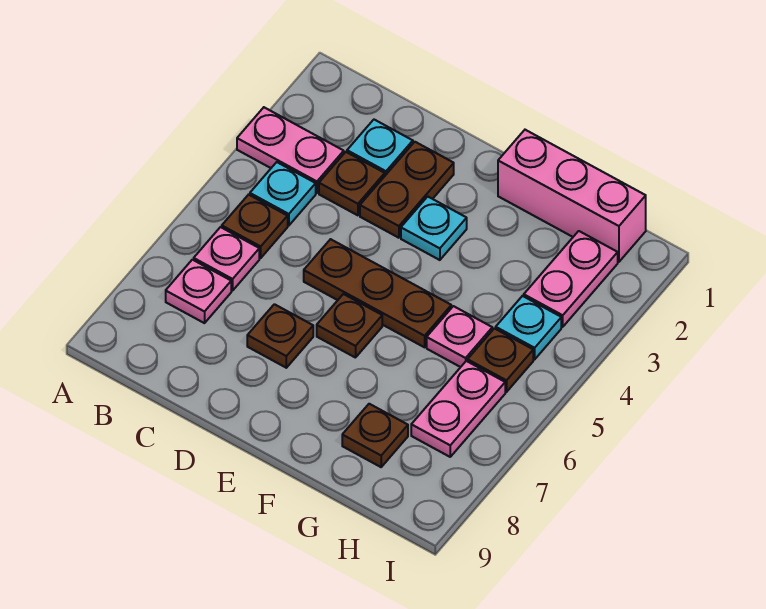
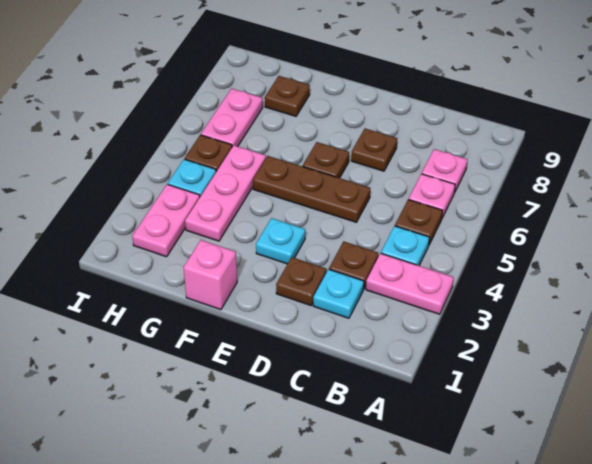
brown 1x2 plate [360,142,454,238] -> brown 1x1 plate [276,257,327,306]
pink 1x3 brick [498,130,646,262] -> pink 1x1 brick [184,240,237,310]
pink 1x1 plate [427,306,492,367] -> pink 1x3 plate [185,145,266,241]

